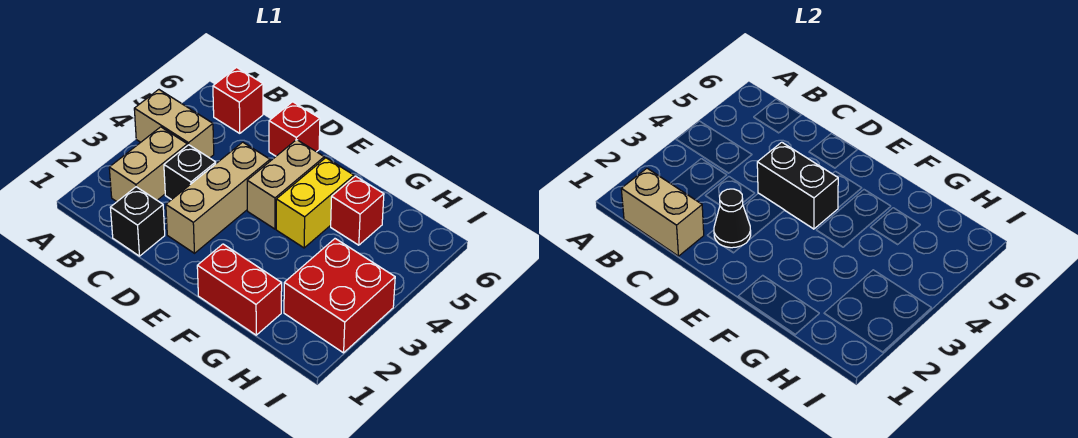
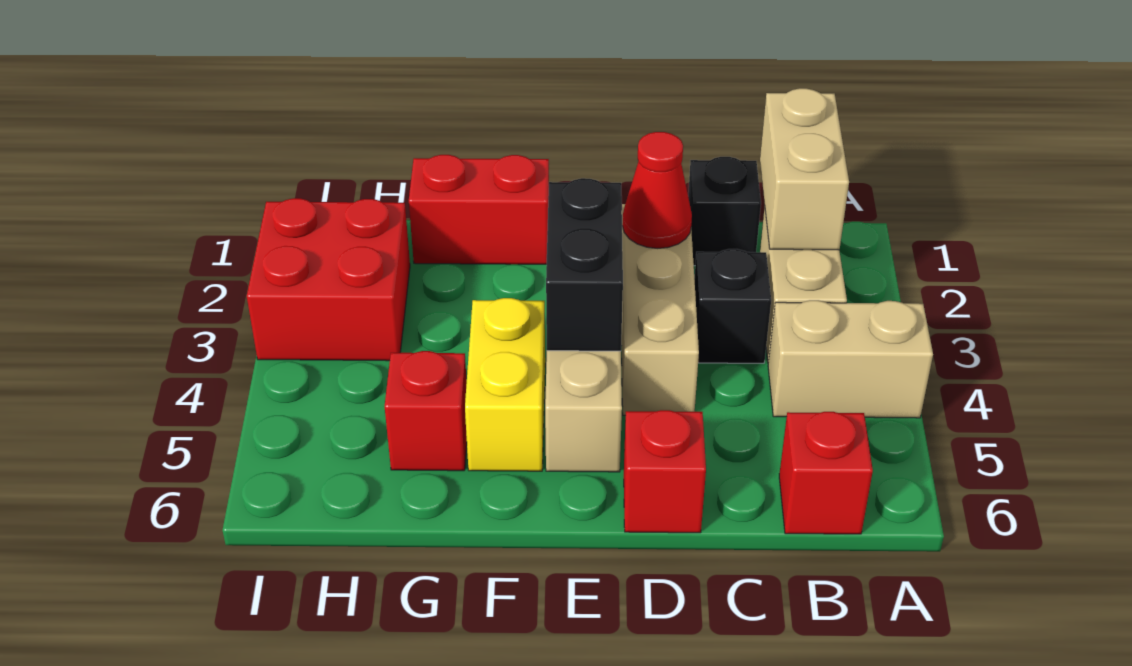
tan 1x2 brick [621,168,704,256] -> tan 1x2 brick turned to [760,88,849,250]
black 1x1 cone [714,189,751,248] -> red 1x1 cone [622,132,692,249]
black 1x2 brick [757,142,838,229] -> black 1x2 brick turned to [546,178,623,351]

